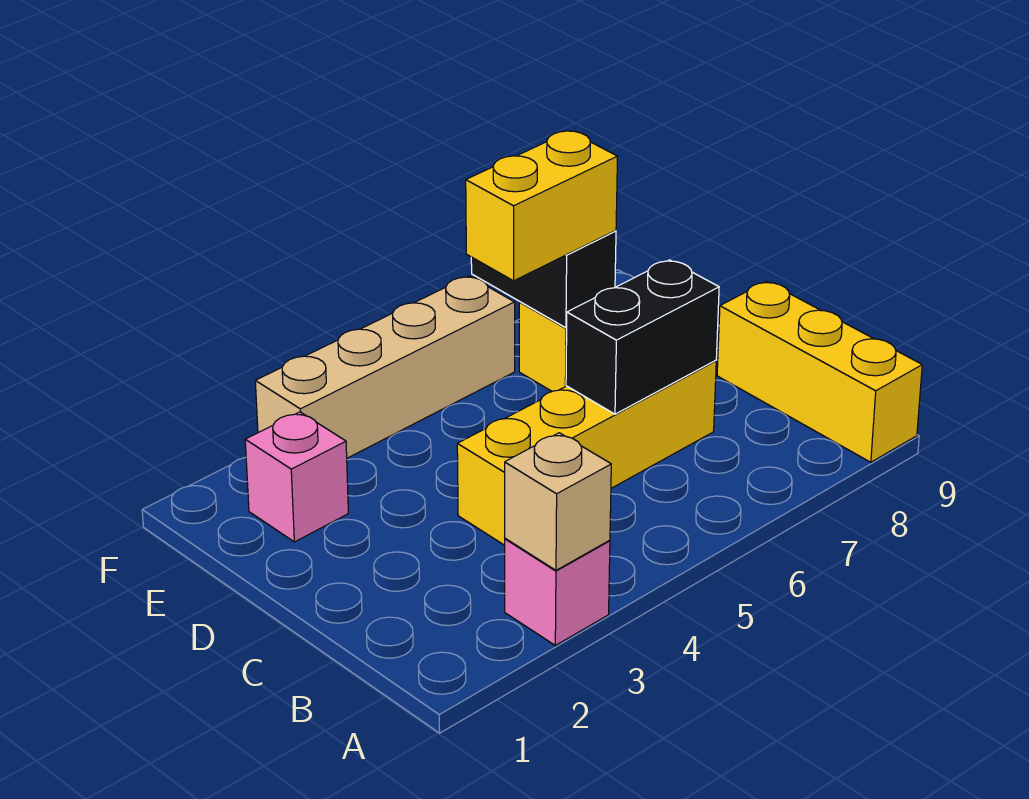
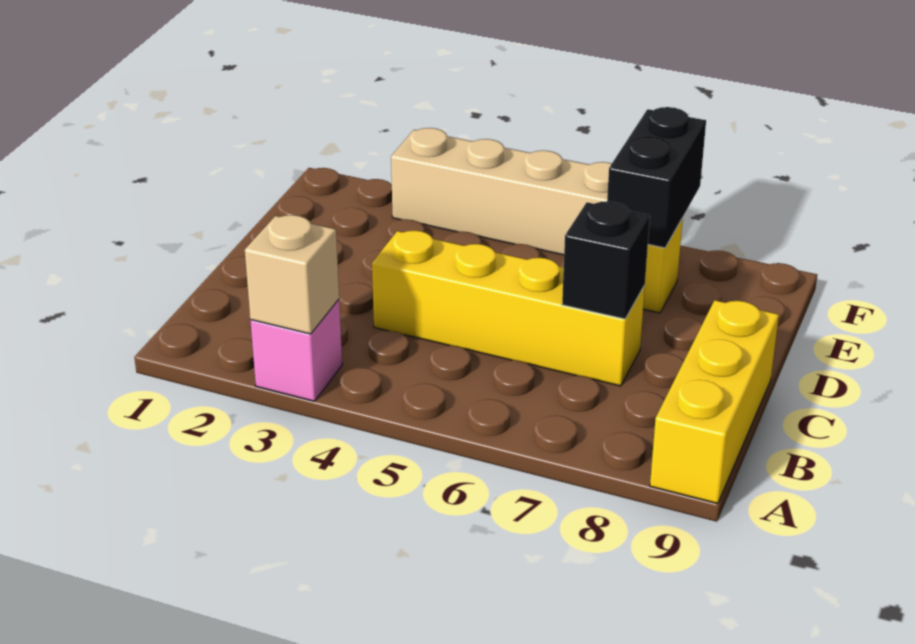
black 1x2 brick [566,260,719,414] -> black 1x1 brick [562,201,650,319]
pink 1x1 brick [245,412,348,542] -> none
yellow 1x2 brick [466,131,618,281] -> none

